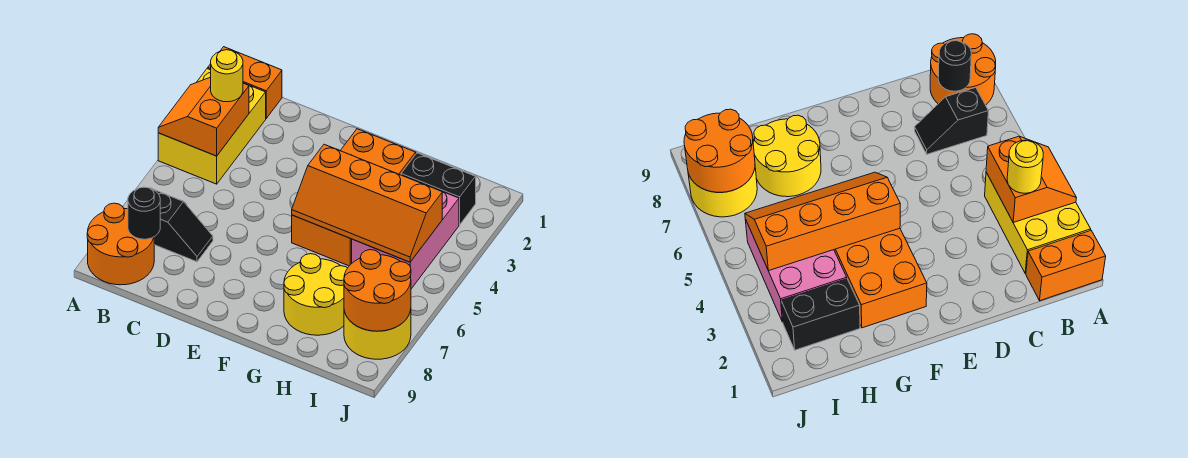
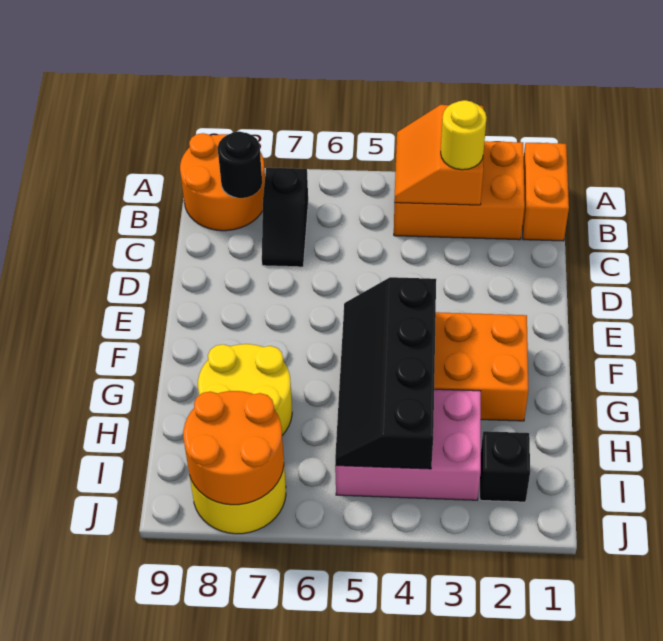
yellow 2x3 brick [158,68,266,184] -> orange 2x3 brick [394,141,525,240]
orange 2x2 slope [158,77,249,156] -> orange 2x2 slope turned to [394,105,483,205]
orange 2x4 slope [292,144,442,262] -> black 2x4 slope [335,277,436,469]
black 1x2 brick [401,153,476,225] -> black 1x1 brick [480,431,530,502]

